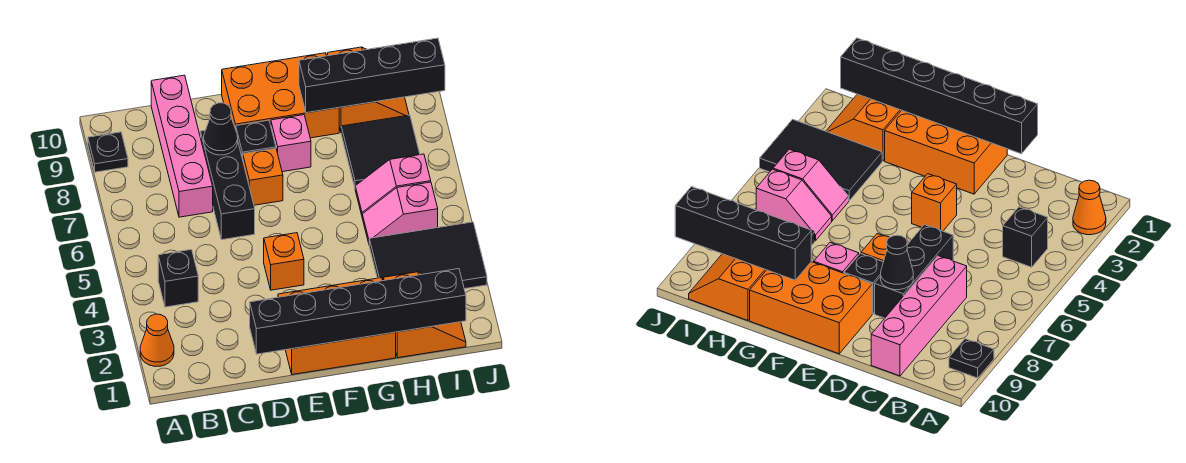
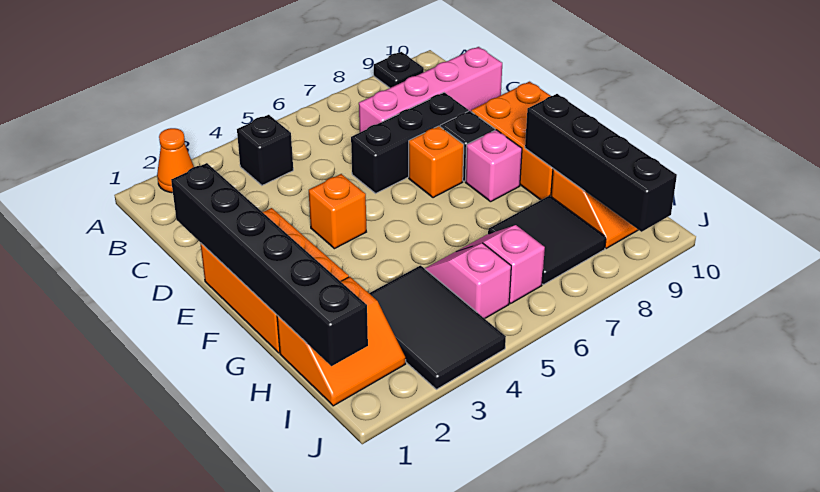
black 1x1 cone [204,103,238,155] -> none

